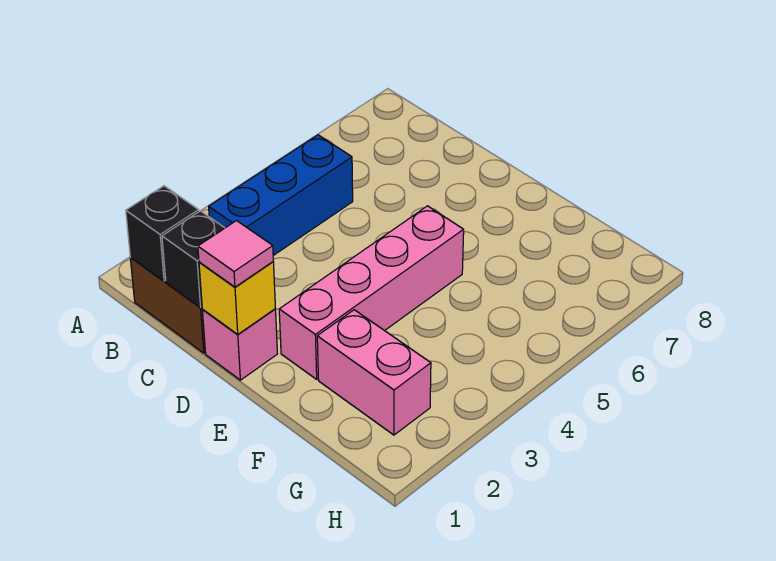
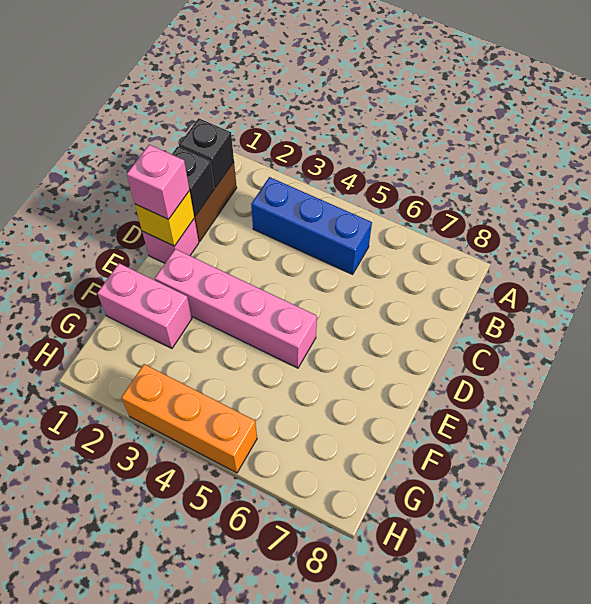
pink 1x1 tile [198,221,273,287] -> pink 1x1 brick [127,145,189,219]
pink 1x2 brick [317,310,431,435] -> pink 1x2 brick turned to [97,263,192,348]
none -> orange 1x3 brick [121,364,257,473]

